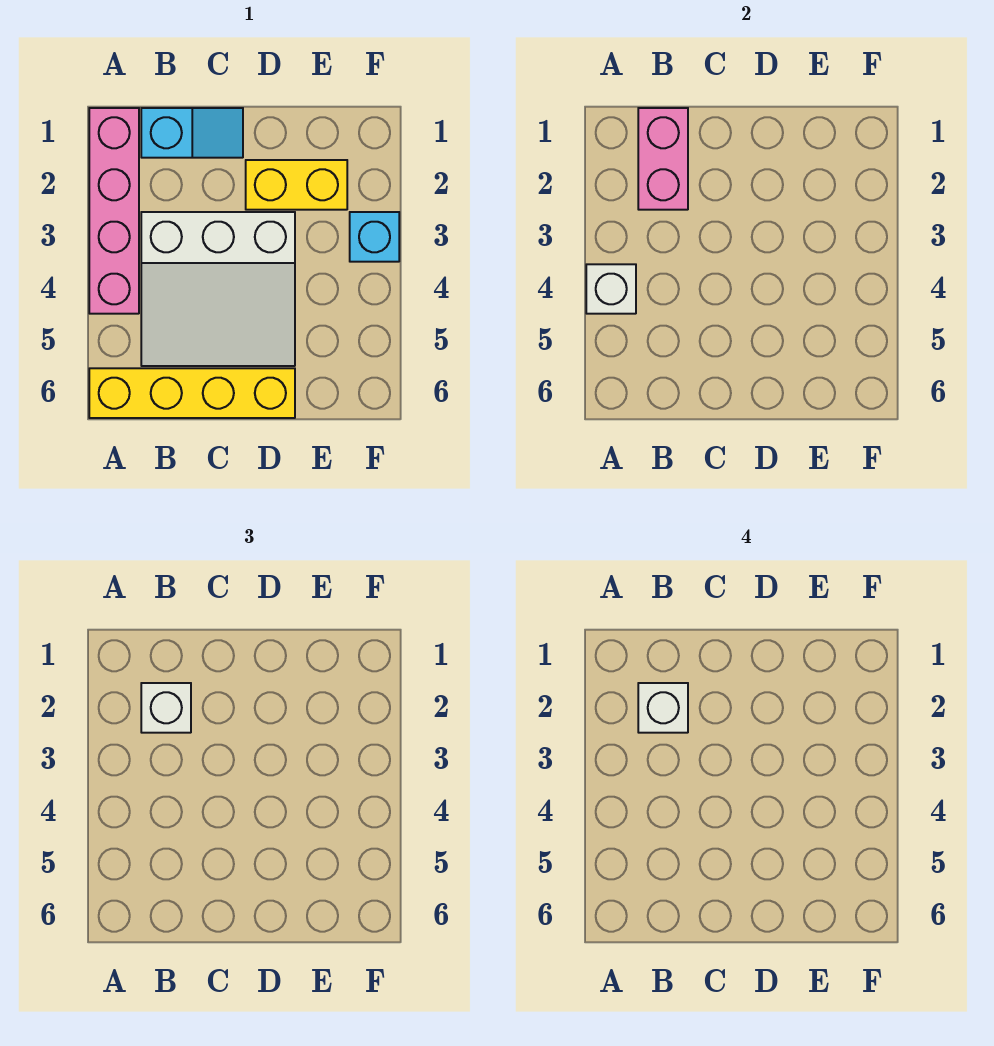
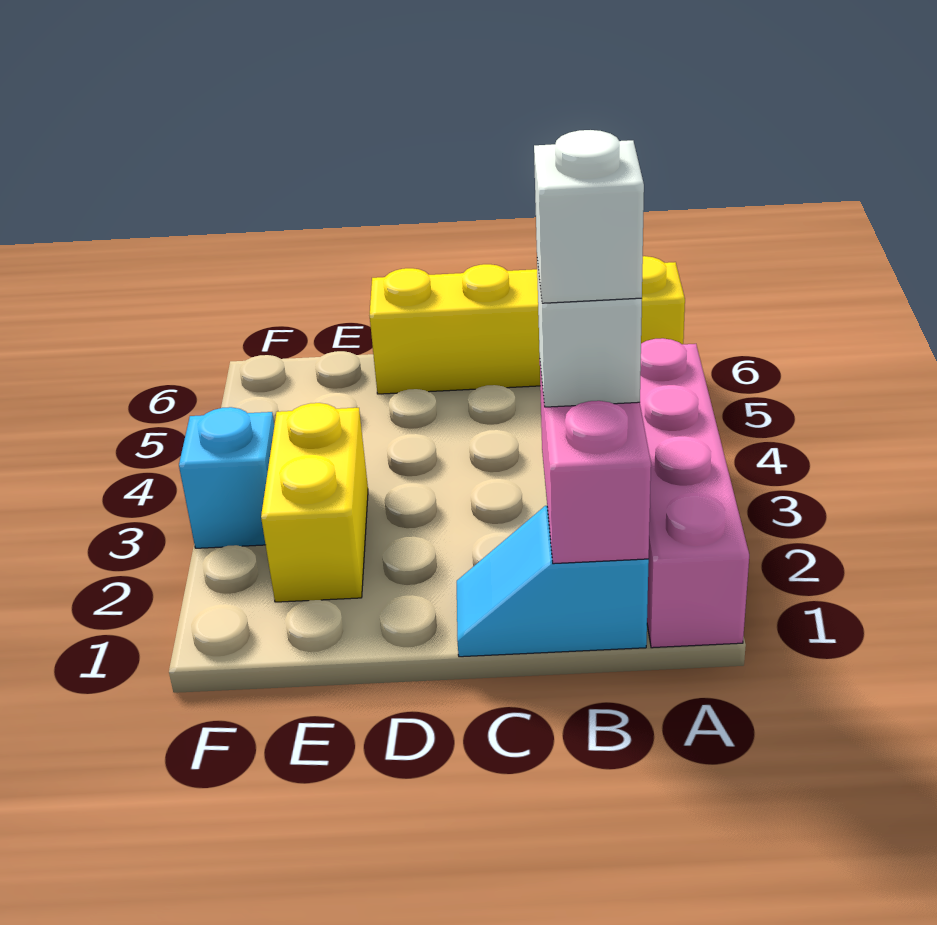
white 1x1 brick [586,264,636,314] -> none
white 3x3 slope [141,212,295,366] -> none
yellow 1x2 brick [246,160,347,210] -> yellow 1x2 brick turned to [261,403,368,602]

